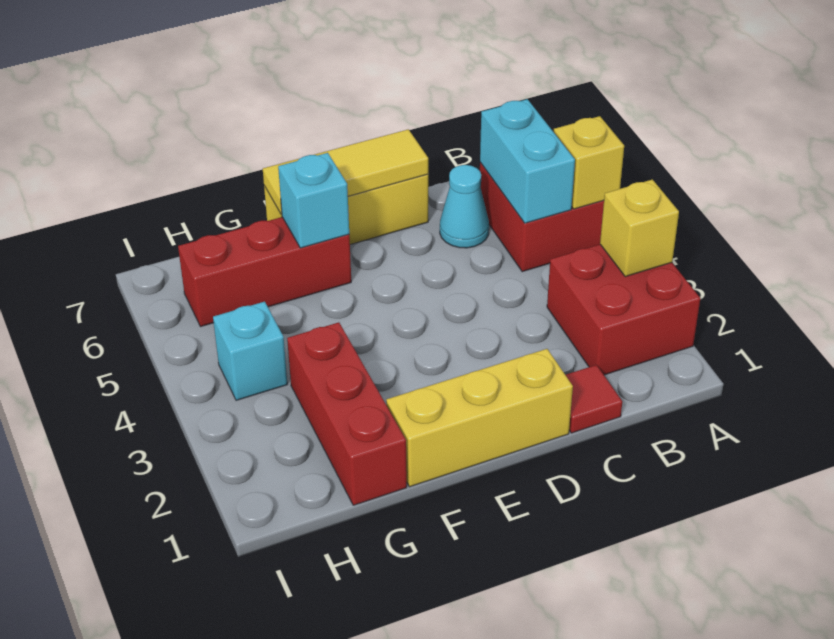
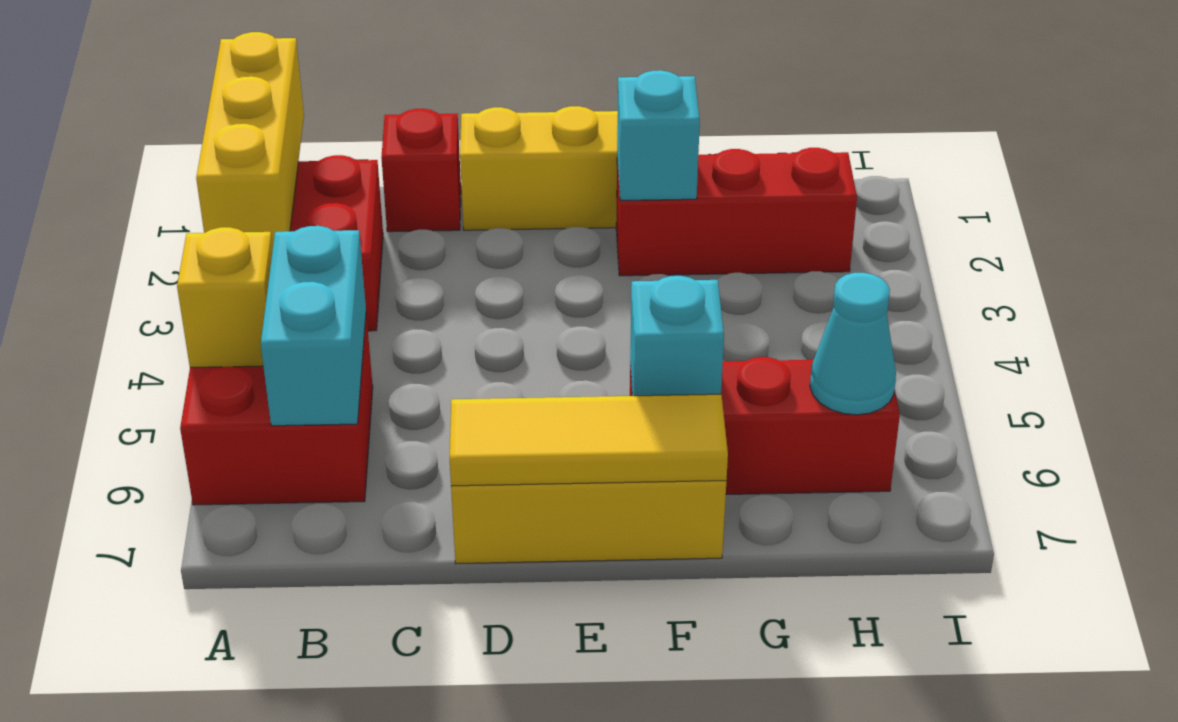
yellow 1x1 brick [600,180,679,277] -> yellow 1x3 brick [196,32,304,246]
red 1x1 tile [566,365,622,433] -> red 1x1 brick [381,109,461,232]
cyan 1x1 cone [440,165,489,248] -> cyan 1x1 cone moved to [810,273,896,415]
red 1x3 brick [287,322,407,505] -> red 1x3 brick turned to [616,148,857,276]
cyan 1x1 brick [213,302,287,400] -> cyan 1x1 brick moved to [617,70,700,201]

